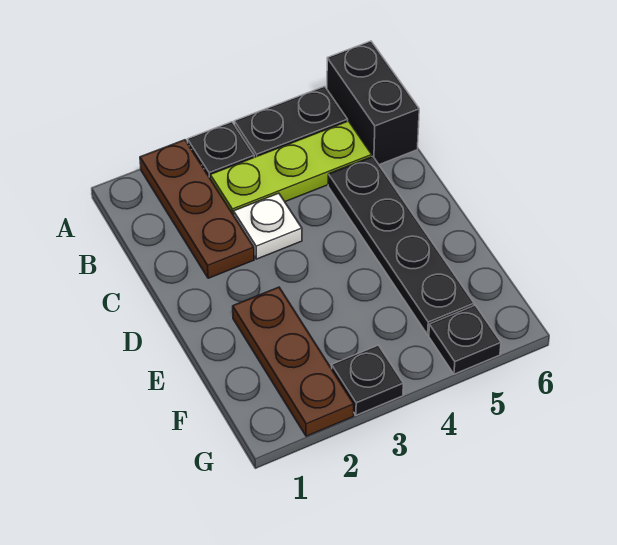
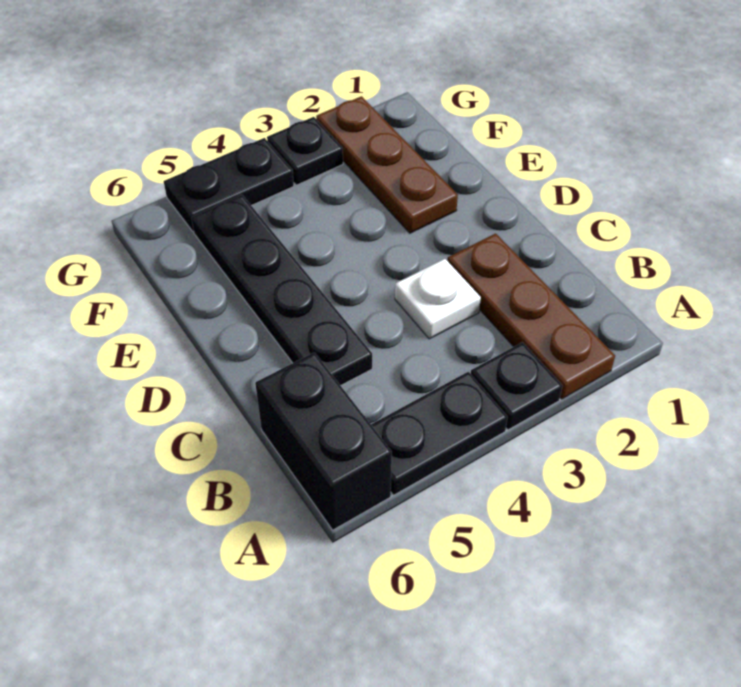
lime 1x3 plate [210,121,372,215] -> none
black 1x1 plate [429,305,501,374] -> black 1x2 plate [164,138,294,231]

